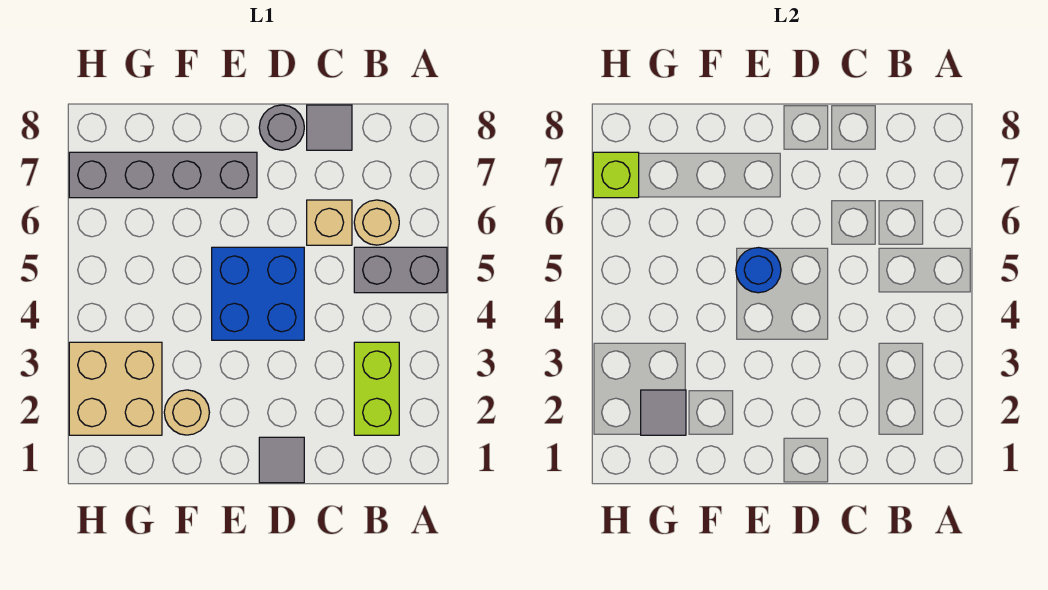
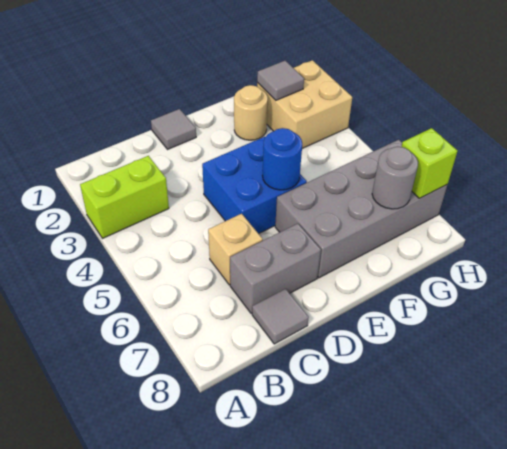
grey 1x2 brick [354,247,447,293] -> grey 1x2 brick moved to [230,224,321,314]
lime 1x2 brick [354,342,399,435] -> lime 1x2 brick turned to [80,156,169,238]
tan 1x1 round brick [354,200,399,245] -> none
grey 1x1 round brick [259,105,304,150] -> grey 1x1 round brick moved to [372,147,418,209]
grey 1x4 brick [69,152,257,198] -> grey 2x4 brick [275,140,447,278]

